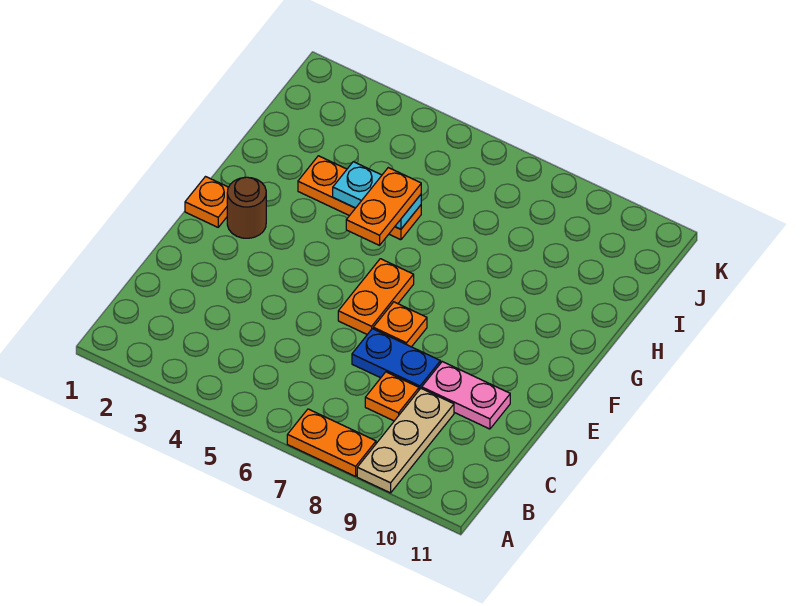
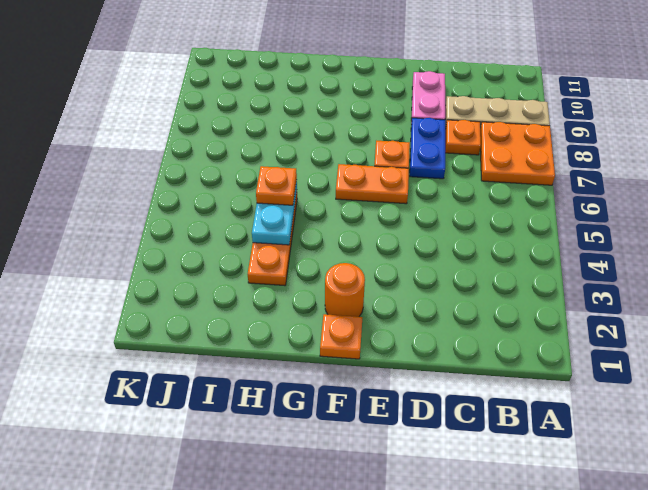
orange 1x2 plate [287,409,376,476] -> orange 2x2 plate [480,122,555,185]
brown 1x1 round brick [227,177,266,238] -> orange 1x1 round brick [325,263,365,317]
orange 1x2 plate [346,168,421,245] -> orange 1x1 plate [256,166,297,205]

